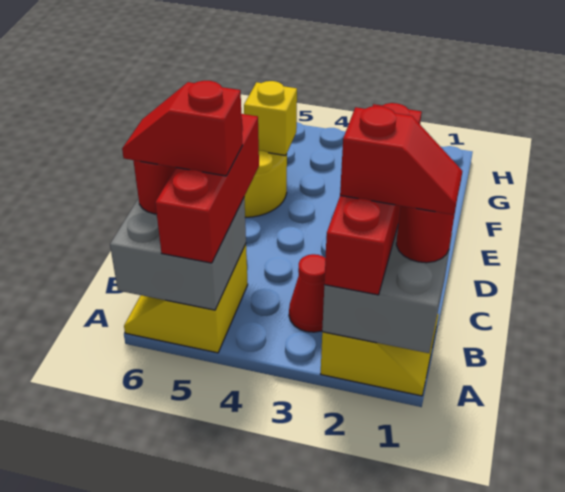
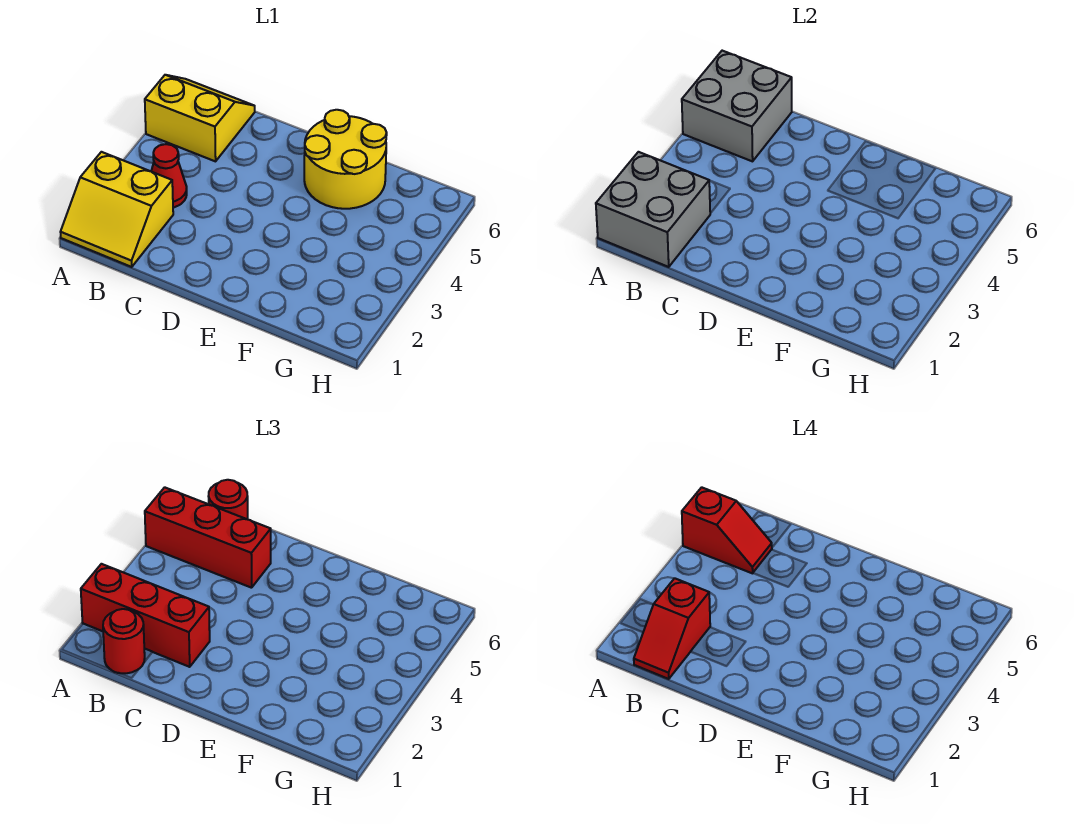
red 1x4 brick [324,103,422,295] -> red 1x3 brick [81,564,210,667]
red 1x2 slope [122,81,243,176] -> red 1x2 slope turned to [682,487,772,573]
yellow 1x1 brick [244,81,297,156] -> none

